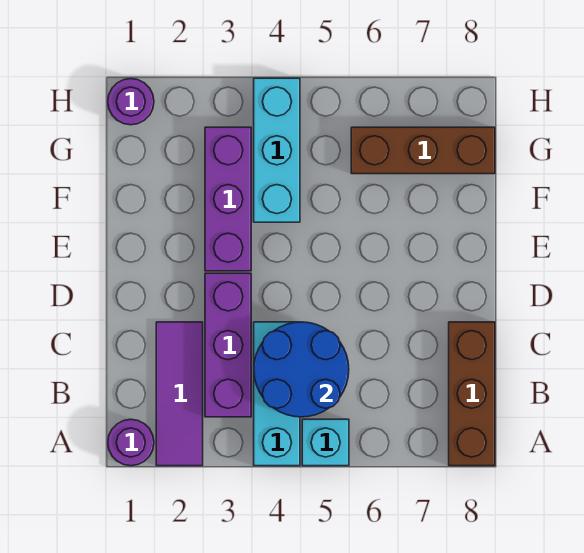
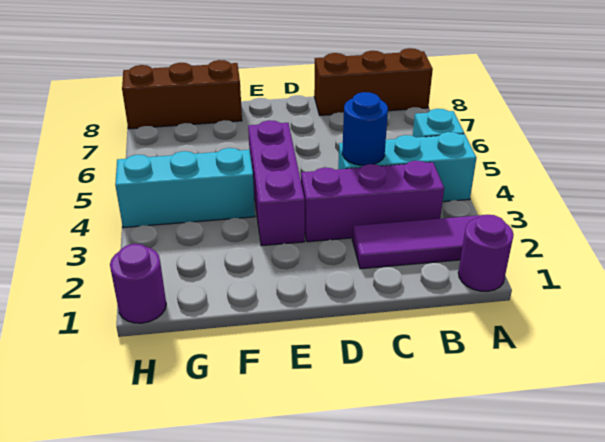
blue 2x2 round brick [254,322,349,417] -> blue 1x1 round brick [342,92,388,165]
purple 1x3 brick [205,127,251,271] -> purple 1x3 brick turned to [248,120,305,246]
brown 1x3 brick [351,127,495,174] -> brown 1x3 brick turned to [122,60,242,129]

